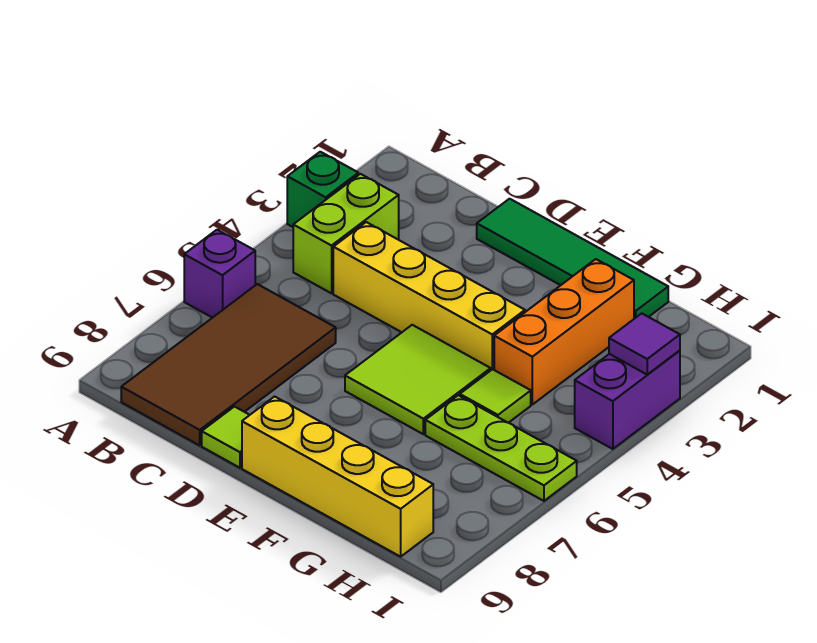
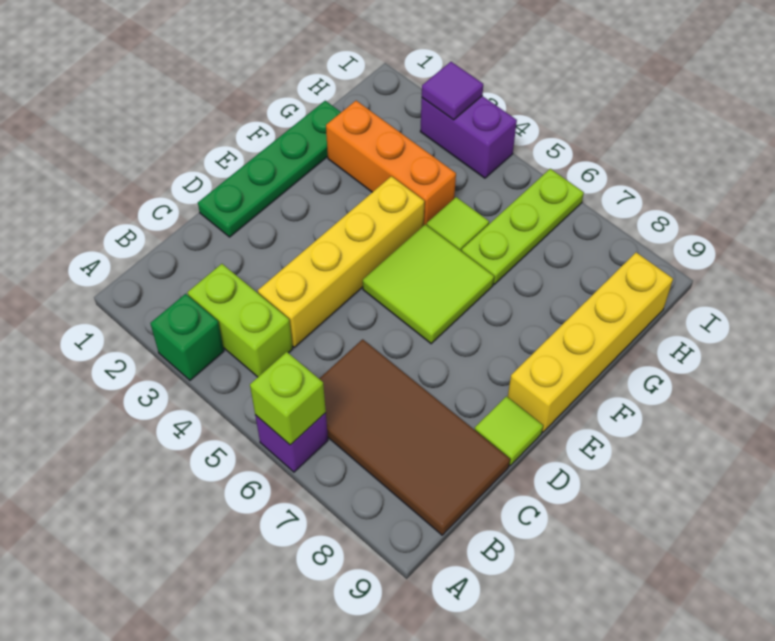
none -> lime 1x1 brick [250,352,326,445]
green 1x4 tile [477,199,668,319] -> green 1x4 plate [198,101,341,237]

